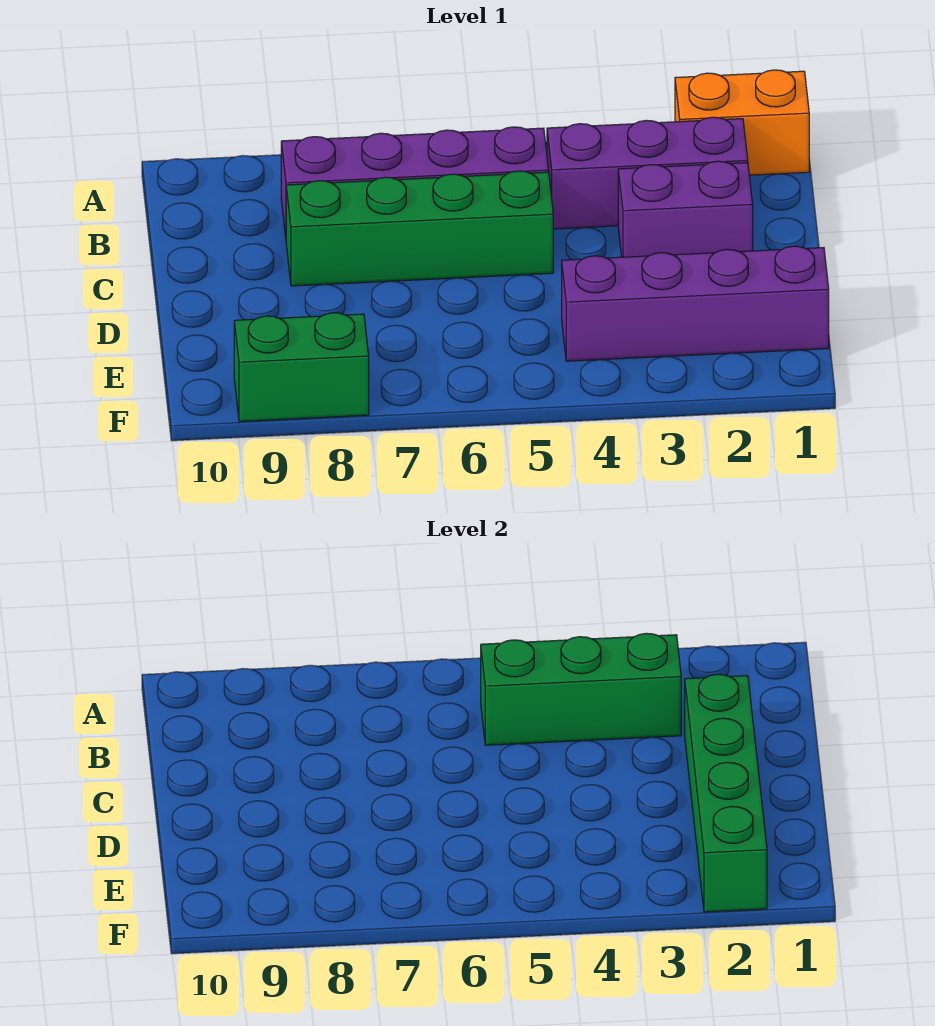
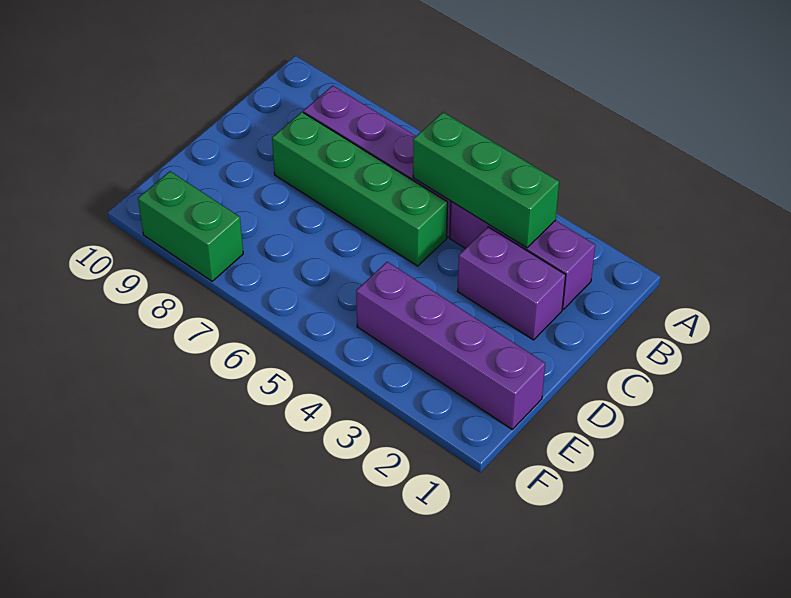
orange 1x2 brick [675,70,809,175] -> none
green 1x4 brick [685,674,767,912] -> none

